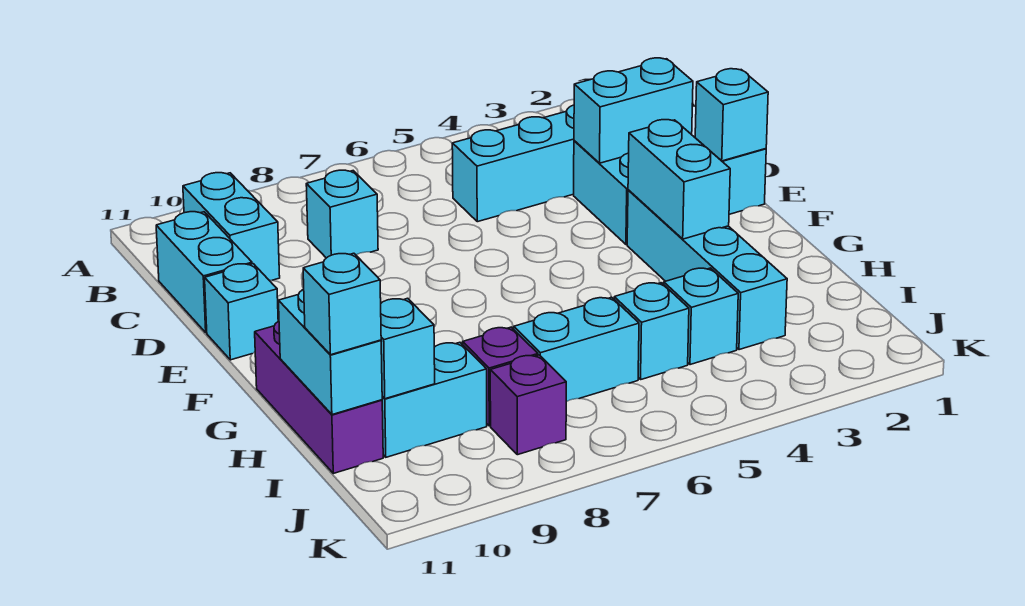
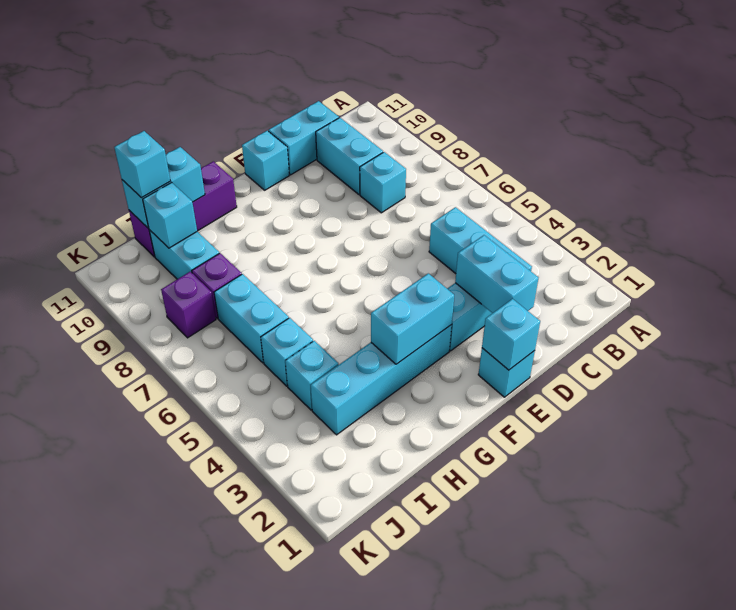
cyan 1x2 brick [183,173,280,280] -> cyan 1x2 brick turned to [316,118,383,194]

